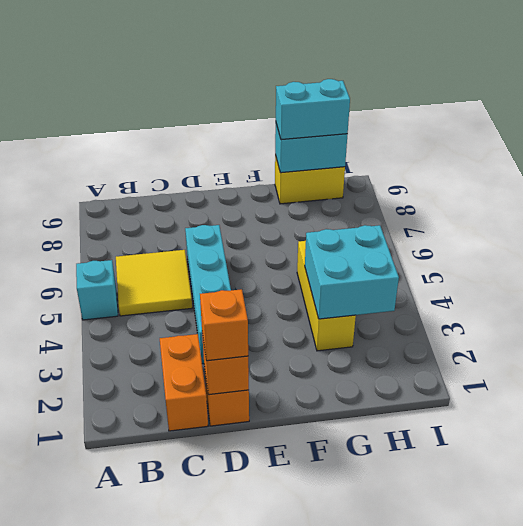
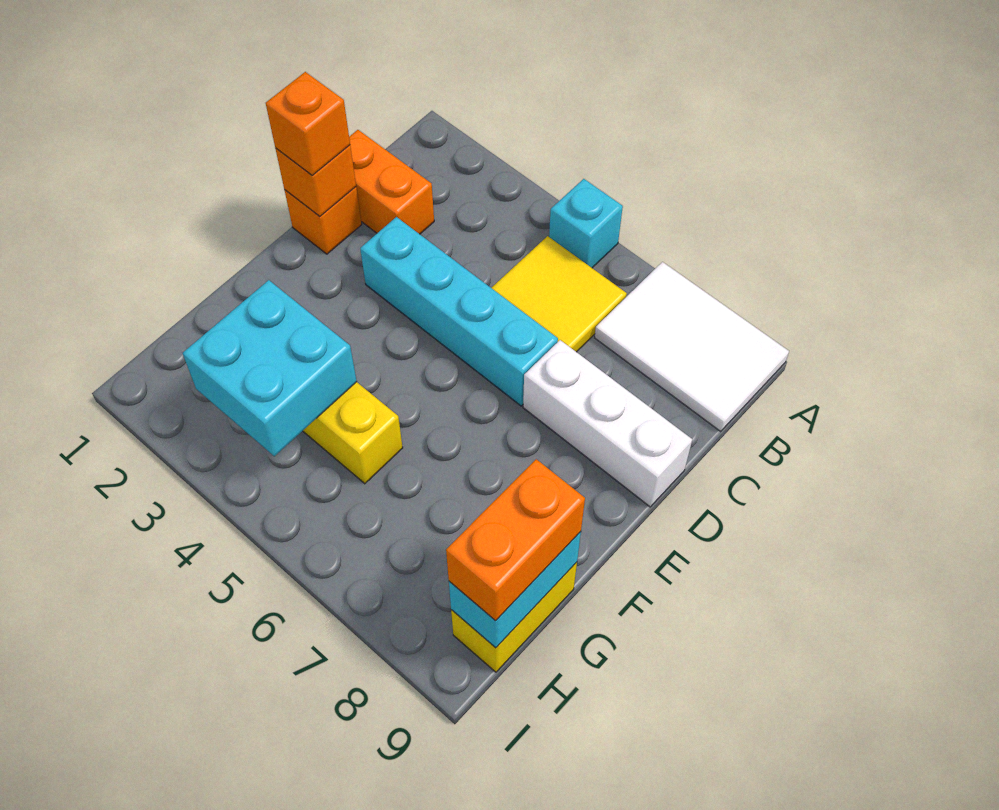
none -> white 2x3 tile [595,262,789,431]
none -> white 1x3 brick [523,340,692,507]
cyan 1x2 brick [276,79,350,140] -> orange 1x2 brick [446,459,585,621]

